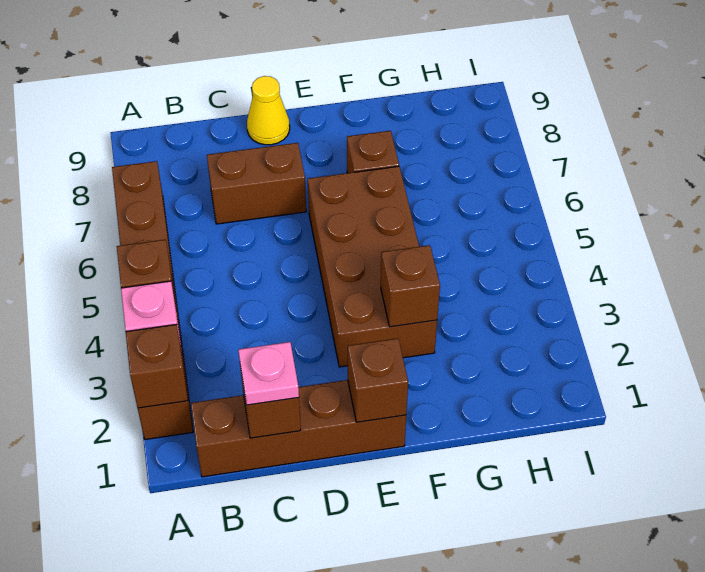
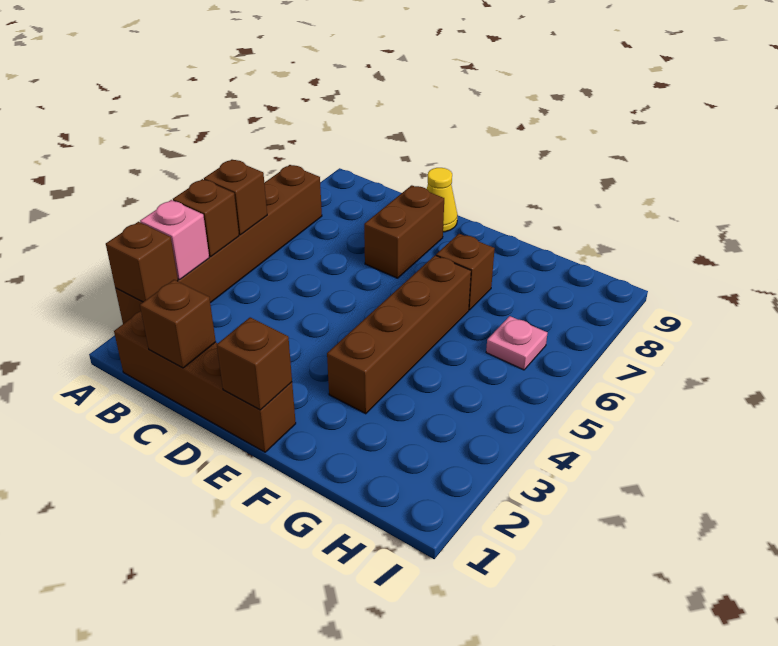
pink 1x1 plate [238,342,299,405] -> pink 1x1 plate moved to [486,316,547,370]
brown 1x2 brick [207,143,306,224] -> brown 1x2 brick turned to [364,185,444,278]
brown 2x4 brick [308,166,437,367] -> brown 1x4 brick [327,255,471,414]
brown 1x1 brick [381,245,440,327] -> brown 1x1 brick moved to [204,160,267,235]

